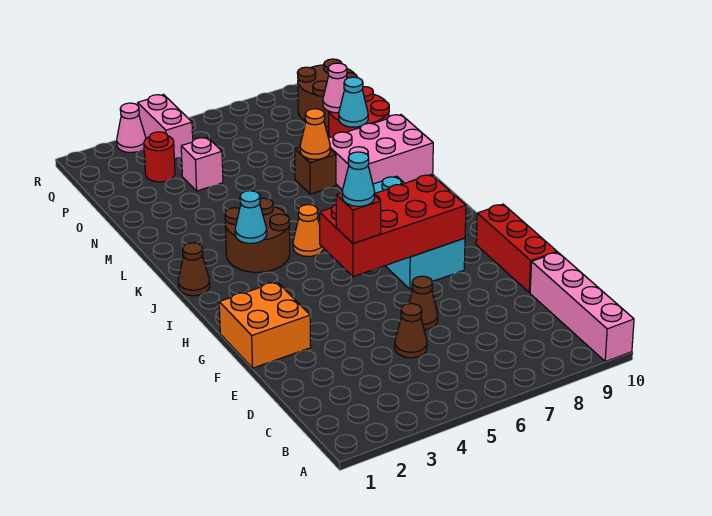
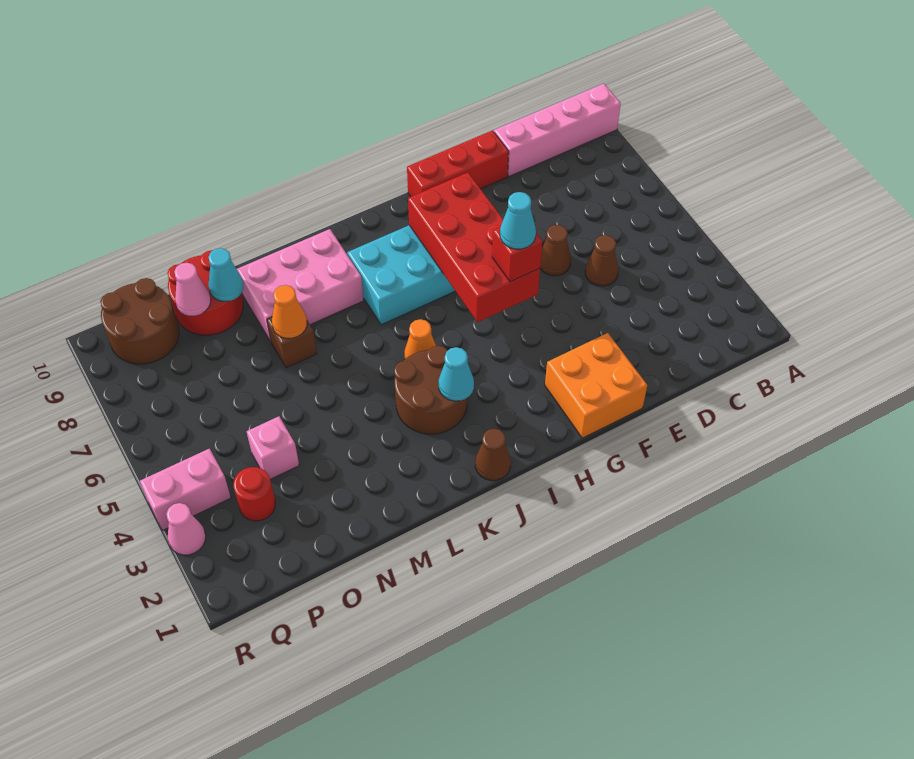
pink 2x3 brick [329,115,433,190] -> pink 2x3 brick turned to [237,229,364,342]

